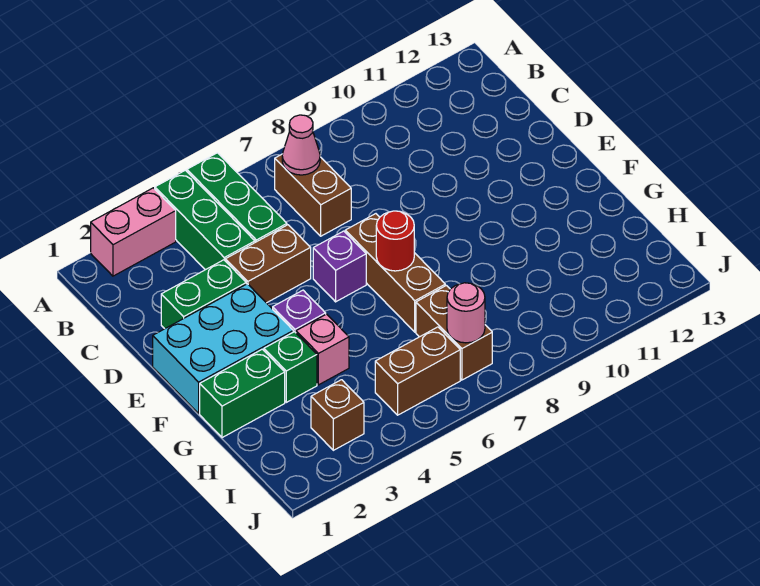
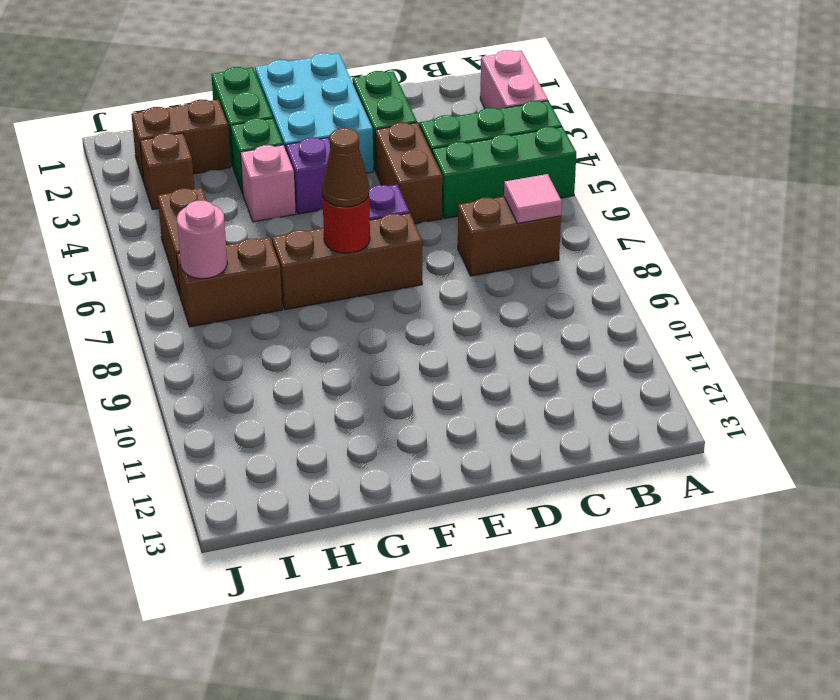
pink 1x1 cone [282,115,320,175] -> pink 1x1 tile [504,174,562,223]
none -> brown 1x1 cone [322,128,369,207]
none -> brown 1x2 brick [131,100,231,181]

